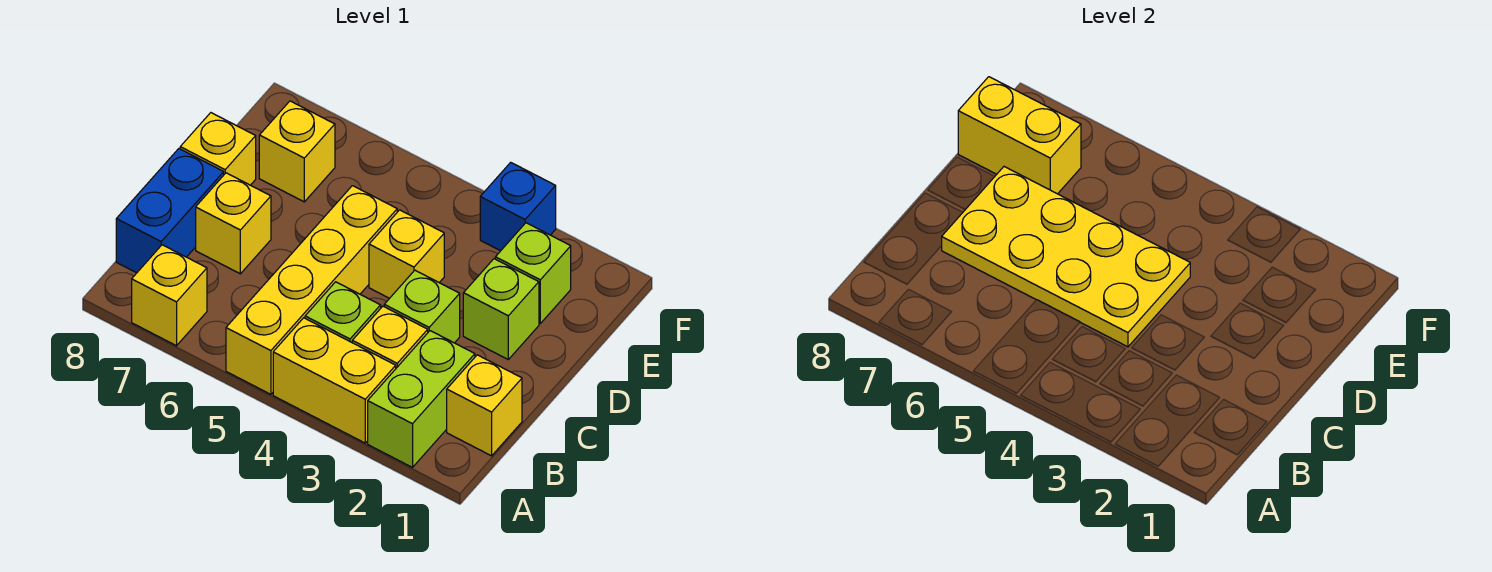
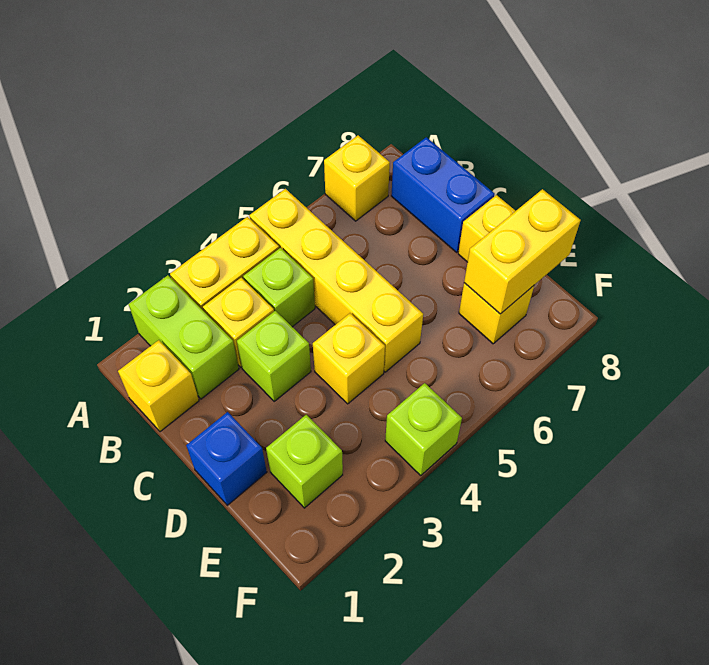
yellow 2x4 plate [942,167,1190,347] -> none
yellow 1x1 brick [196,173,271,274] -> none
lime 1x1 brick [463,259,539,359] -> lime 1x1 brick moved to [385,383,462,475]
blue 1x1 brick [480,162,556,251] -> blue 1x1 brick moved to [186,412,267,505]

